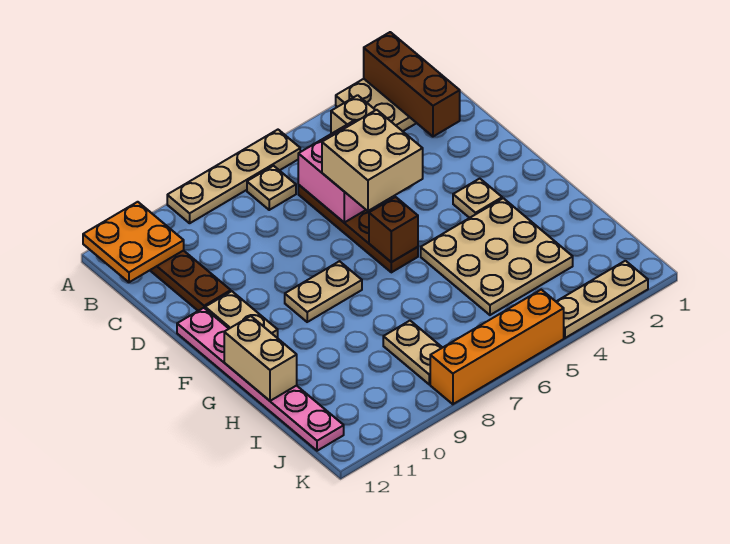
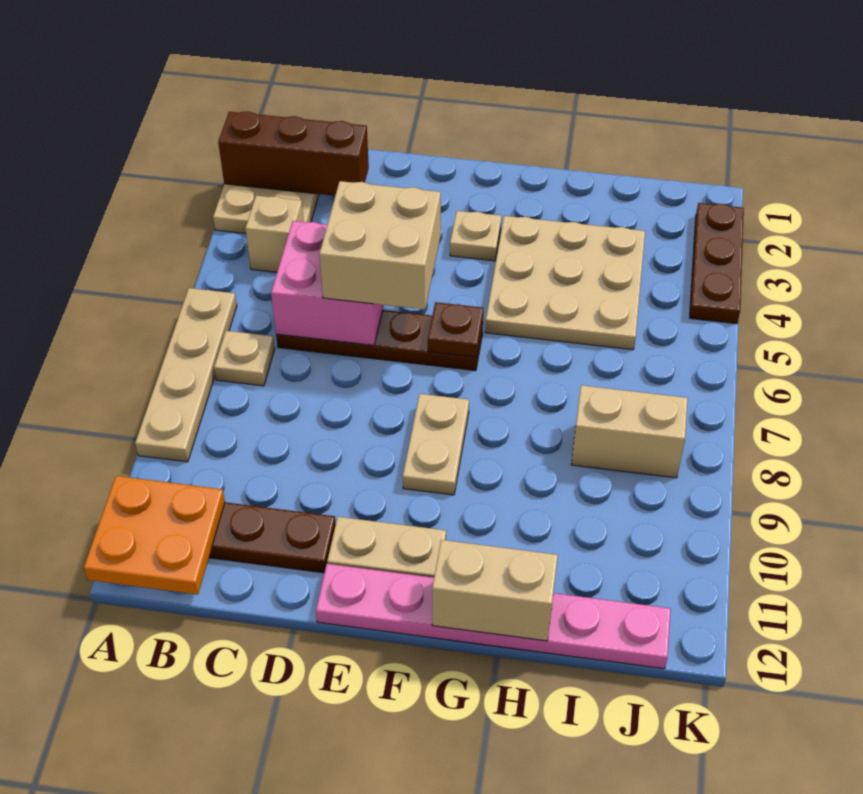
brown 1x1 brick [369,197,418,262] -> brown 1x1 plate [428,302,483,357]
tan 1x2 plate [383,321,442,384] -> tan 1x2 brick [571,385,688,478]
tan 1x3 plate [556,261,648,338] -> brown 1x3 plate [690,203,744,324]
orange 1x4 brick [430,290,564,404] -> none

